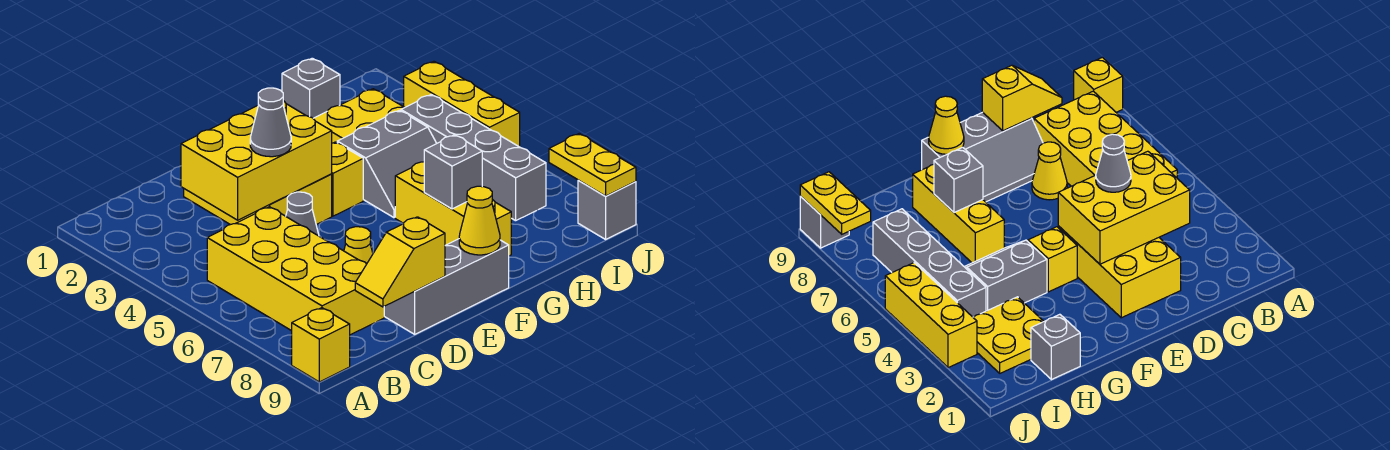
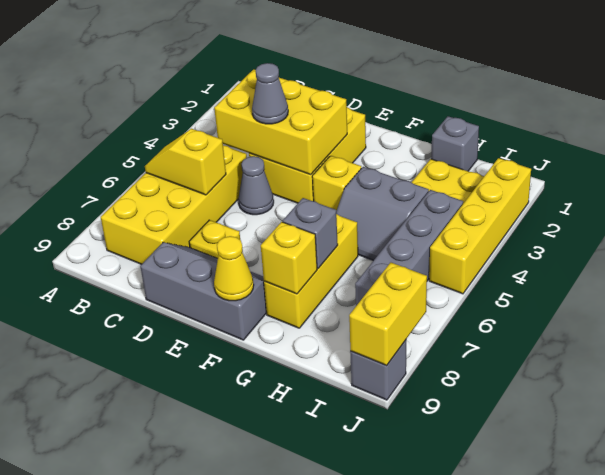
yellow 1x1 brick [292,308,350,382] -> yellow 1x1 brick moved to [261,222,317,294]
yellow 1x2 slope [355,217,445,307] -> yellow 1x2 slope moved to [145,129,226,195]
yellow 1x1 cone [344,227,373,264] -> yellow 1x1 plate [189,220,240,258]
yellow 1x3 brick [404,61,520,147] -> yellow 1x4 brick [429,158,531,294]
yellow 1x2 plate [549,134,636,196] -> yellow 1x2 brick [349,262,427,366]

